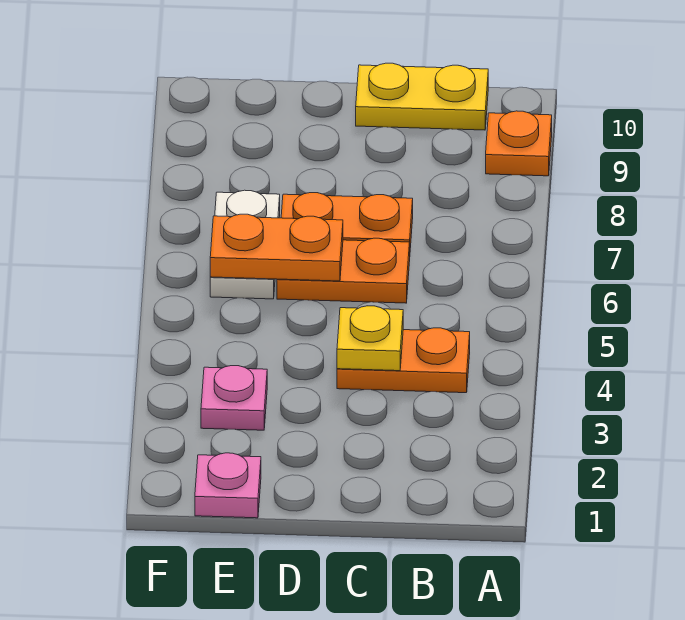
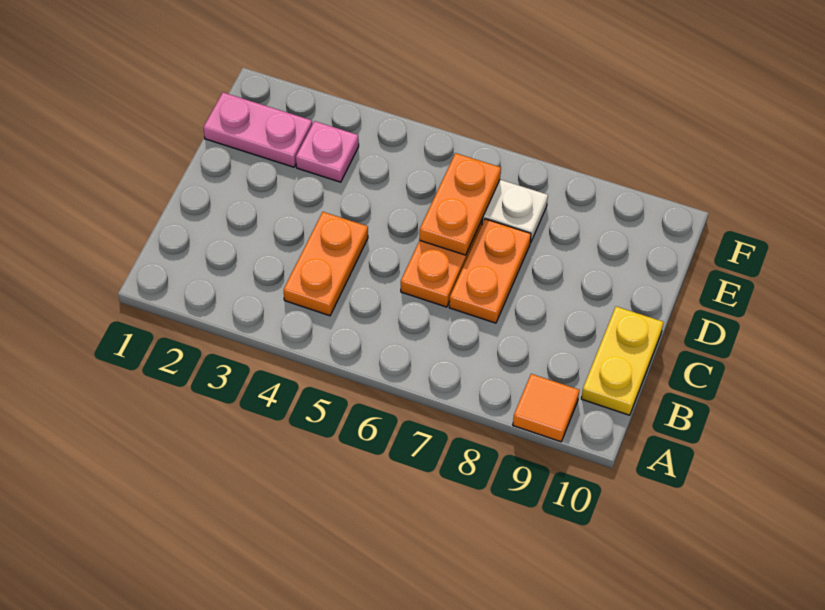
orange 1x1 plate [486,111,552,176] -> orange 1x1 tile [513,374,579,442]
yellow 1x1 plate [337,306,403,371] -> none
pink 1x1 plate [195,453,261,518] -> pink 1x2 plate [203,92,312,167]

